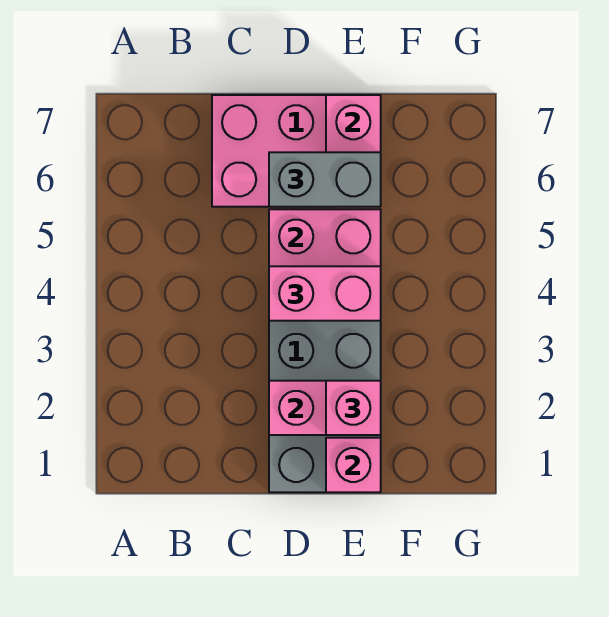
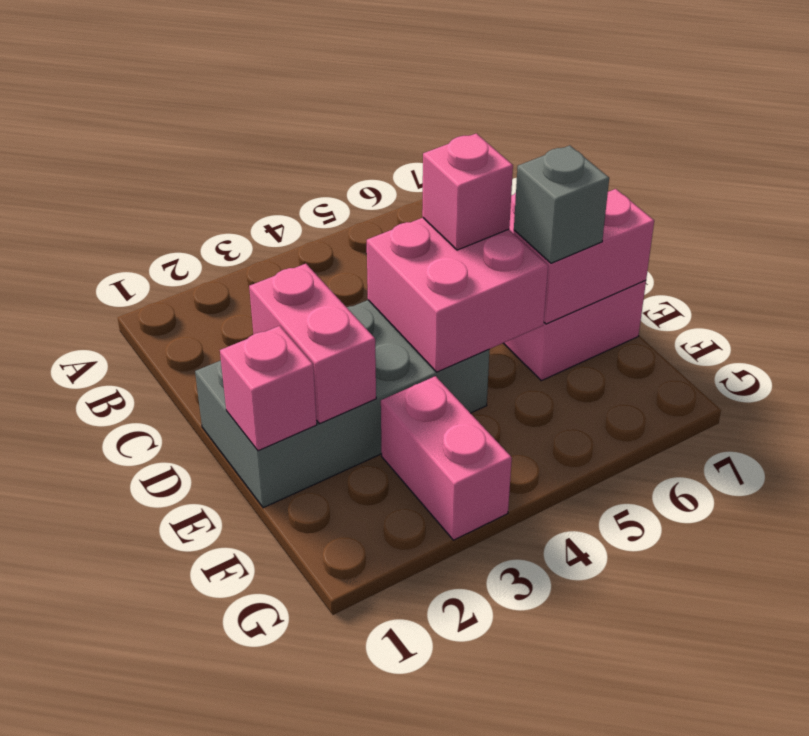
pink 1x2 brick [269,266,381,321] -> pink 1x2 brick moved to [381,376,512,540]
grey 1x2 brick [269,152,381,207] -> grey 1x1 brick [514,146,609,263]
pink 1x1 brick [326,381,381,435] -> pink 1x1 brick moved to [422,133,513,250]

